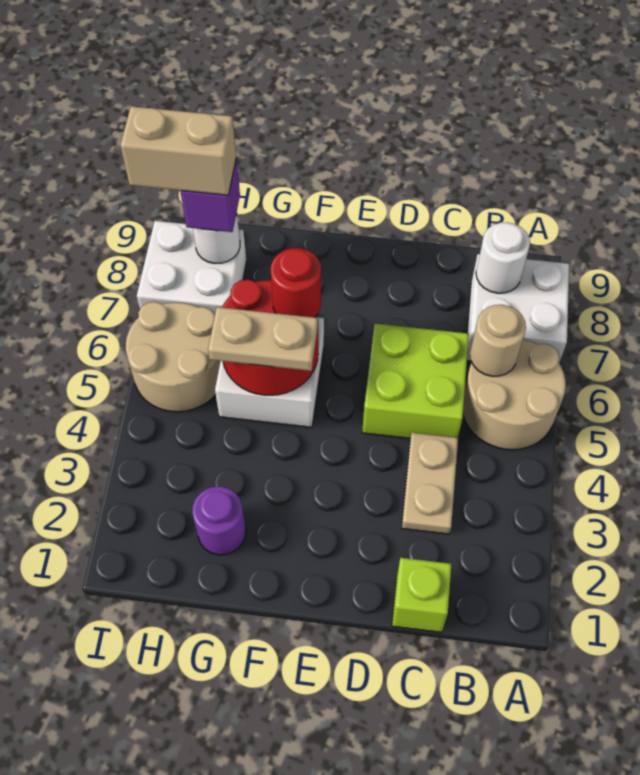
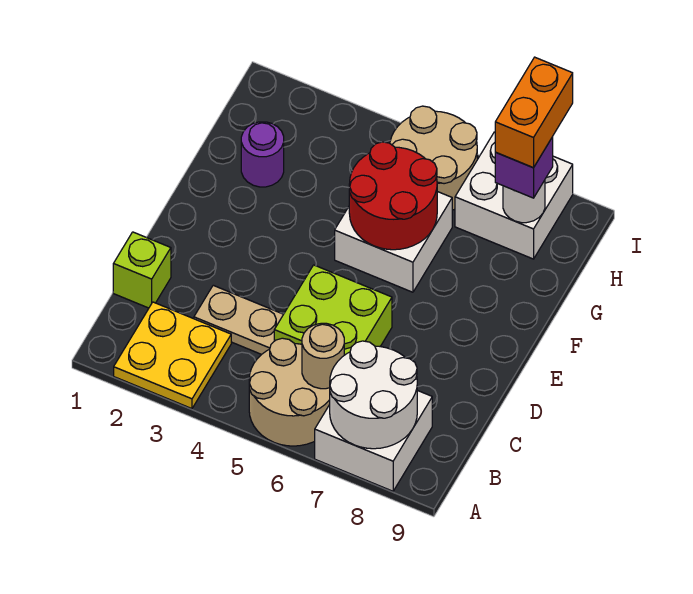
none -> yellow 2x2 plate [114,302,231,409]
white 1x1 round brick [476,222,530,293] -> white 2x2 round brick [330,341,417,449]
tan 1x2 plate [208,307,318,371] -> none
red 1x1 round brick [271,248,321,317] -> none
tan 1x2 brick [120,106,236,195] -> orange 1x2 brick [495,57,573,168]

